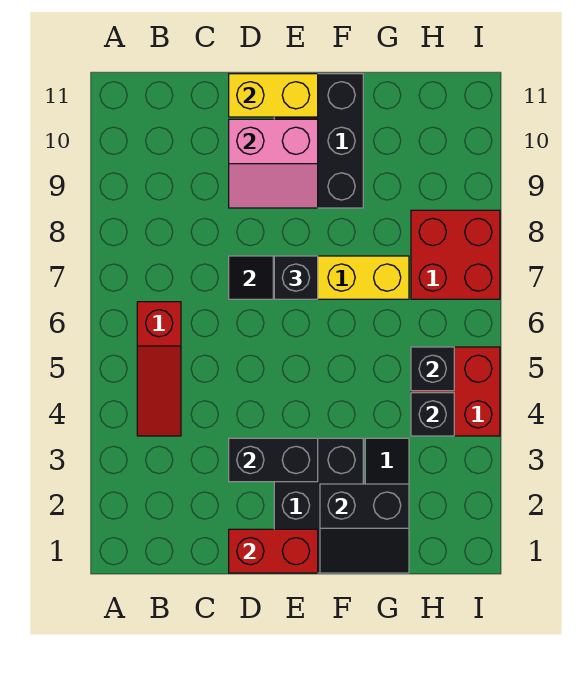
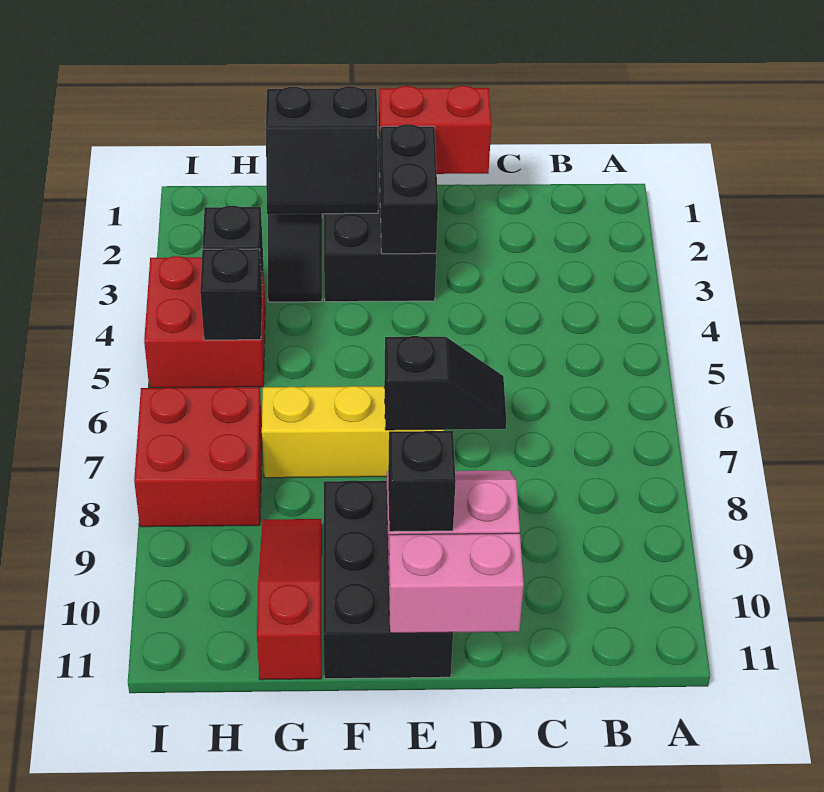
red 1x3 slope [137,302,181,436] -> red 1x3 slope moved to [257,519,322,680]
black 1x2 brick [229,438,318,482] -> black 1x2 brick turned to [380,124,438,254]
yellow 1x2 brick [229,74,318,117] -> pink 1x2 brick [389,533,524,633]
black 1x1 brick [274,256,318,299] -> black 1x1 brick moved to [388,431,456,532]
black 2x2 slope [320,484,409,573] -> black 2x2 slope turned to [266,86,378,214]

